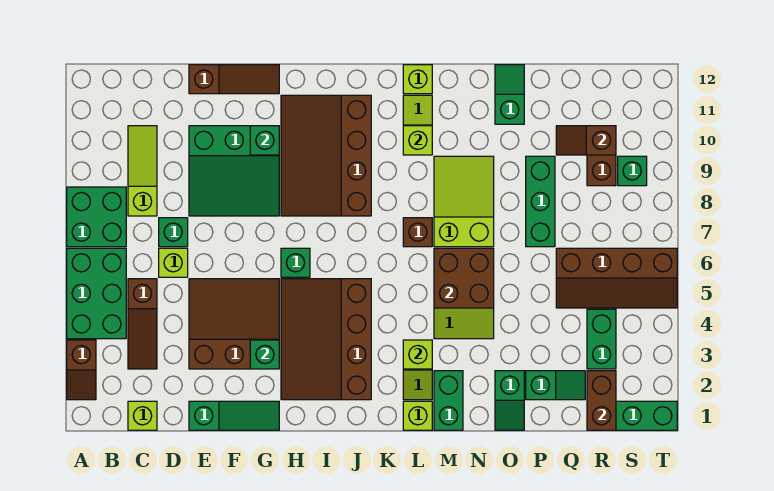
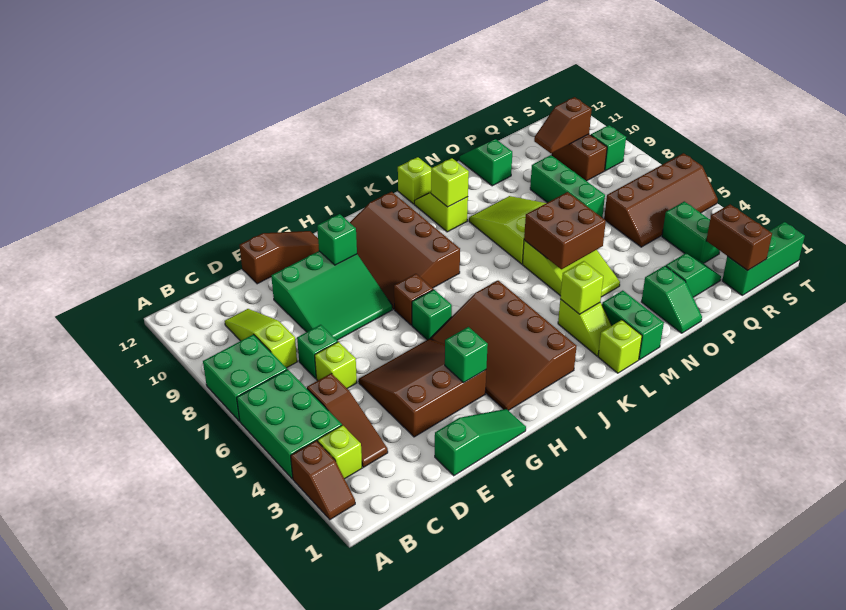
lime 1x1 brick [128,401,157,430] -> lime 1x1 brick moved to [318,425,362,479]
brown 1x1 brick [403,218,432,247] -> brown 1x1 brick moved to [394,274,433,325]

